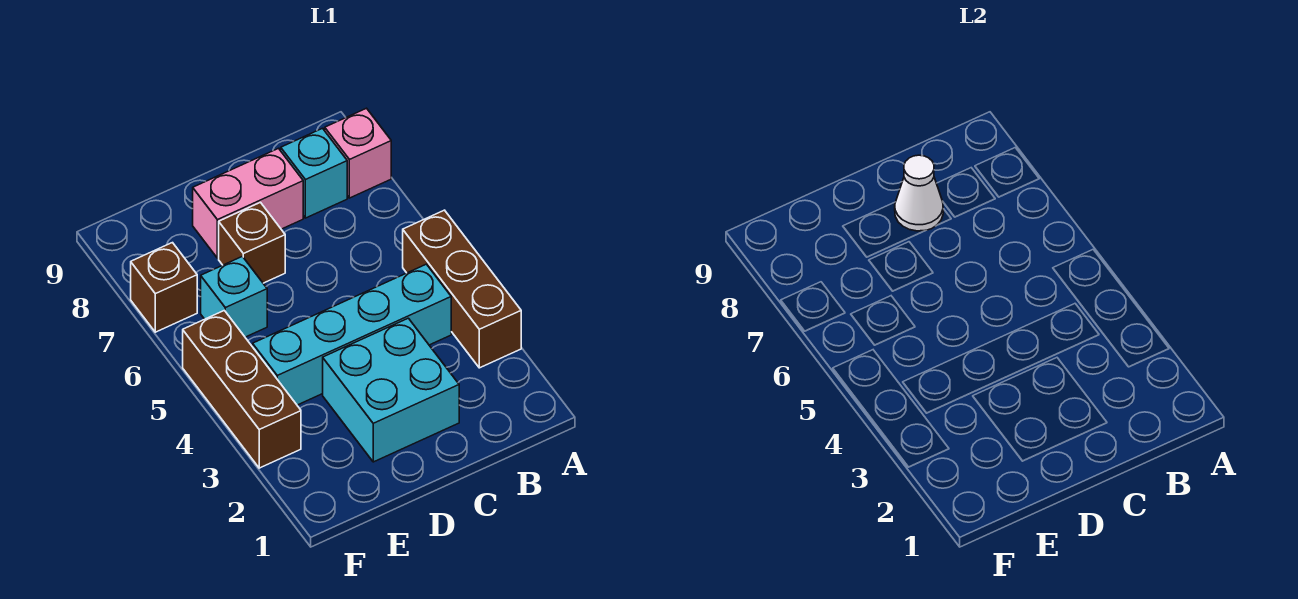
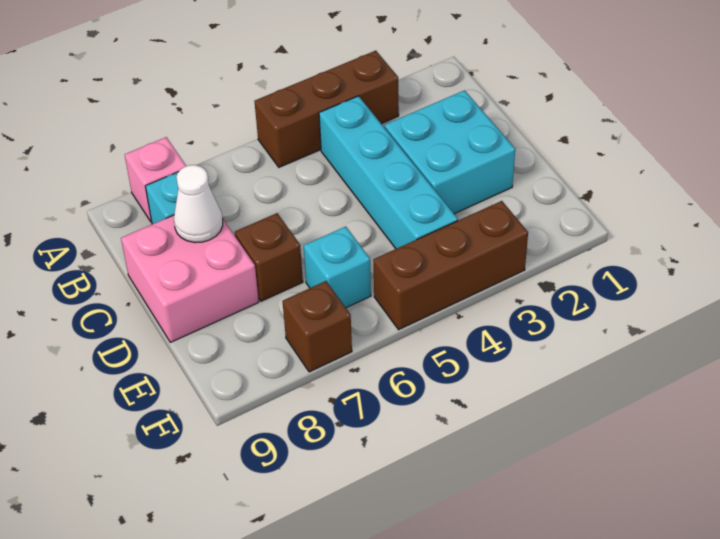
pink 1x2 brick [193,148,303,258] -> pink 2x2 brick [121,215,259,342]

